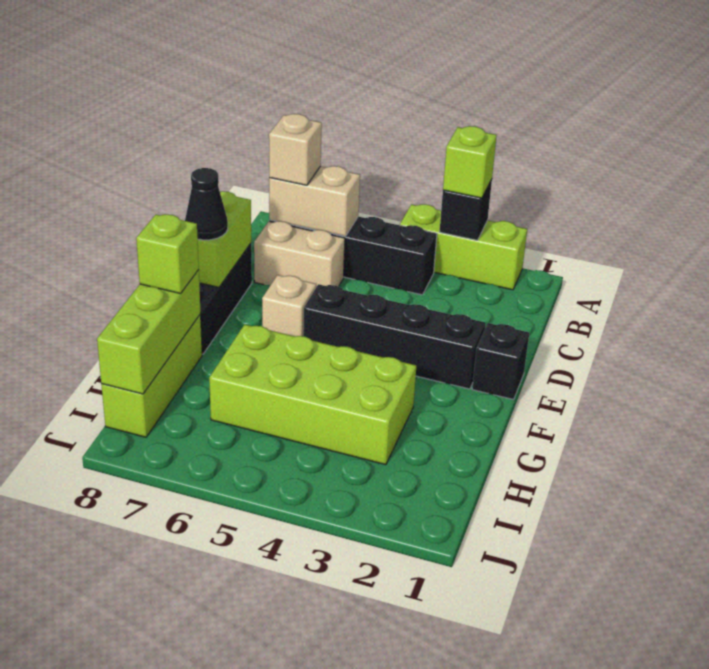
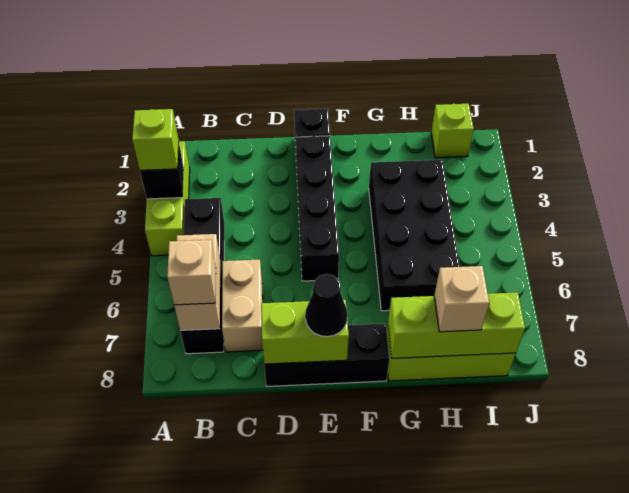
tan 1x1 brick [262,275,316,336] -> tan 1x1 brick moved to [434,266,489,332]
lime 2x4 brick [209,325,416,465] -> black 2x4 brick [369,160,460,311]
lime 1x1 brick [136,214,199,294] -> lime 1x1 brick moved to [431,104,474,158]

